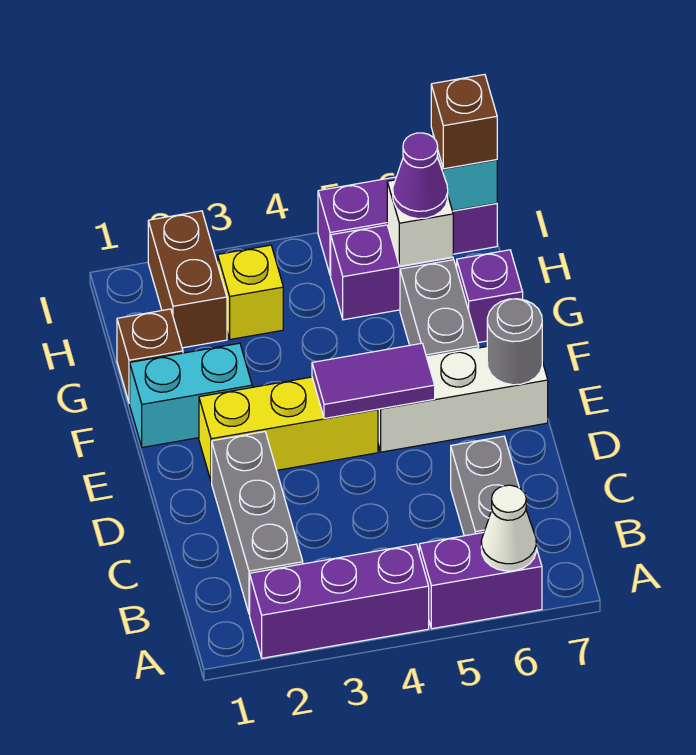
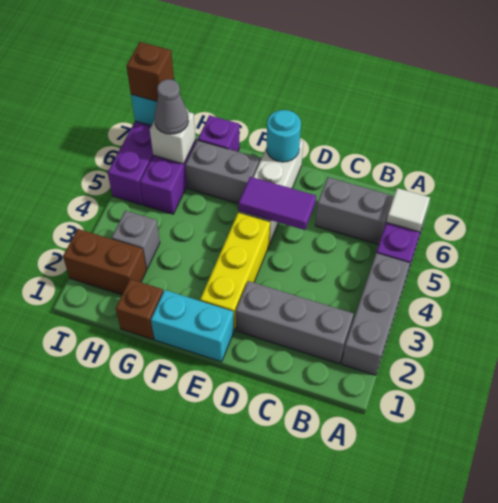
purple 1x3 brick [250,544,429,658] -> grey 1x3 brick [342,253,410,375]
white 1x1 cone [481,485,536,571] -> white 1x1 tile [387,188,430,232]
purple 1x2 tile [312,343,435,419] -> purple 1x2 tile turned to [239,177,316,230]
grey 1x1 round brick [487,299,542,385] -> cyan 1x1 round brick [267,110,301,162]
cyan 1x2 brick [130,343,252,447] -> cyan 1x2 brick turned to [151,290,234,362]
yellow 1x1 brick [218,245,283,339] -> grey 1x1 brick [112,211,160,269]
purple 1x1 cone [393,133,448,219] -> grey 1x1 cone [154,79,189,134]

